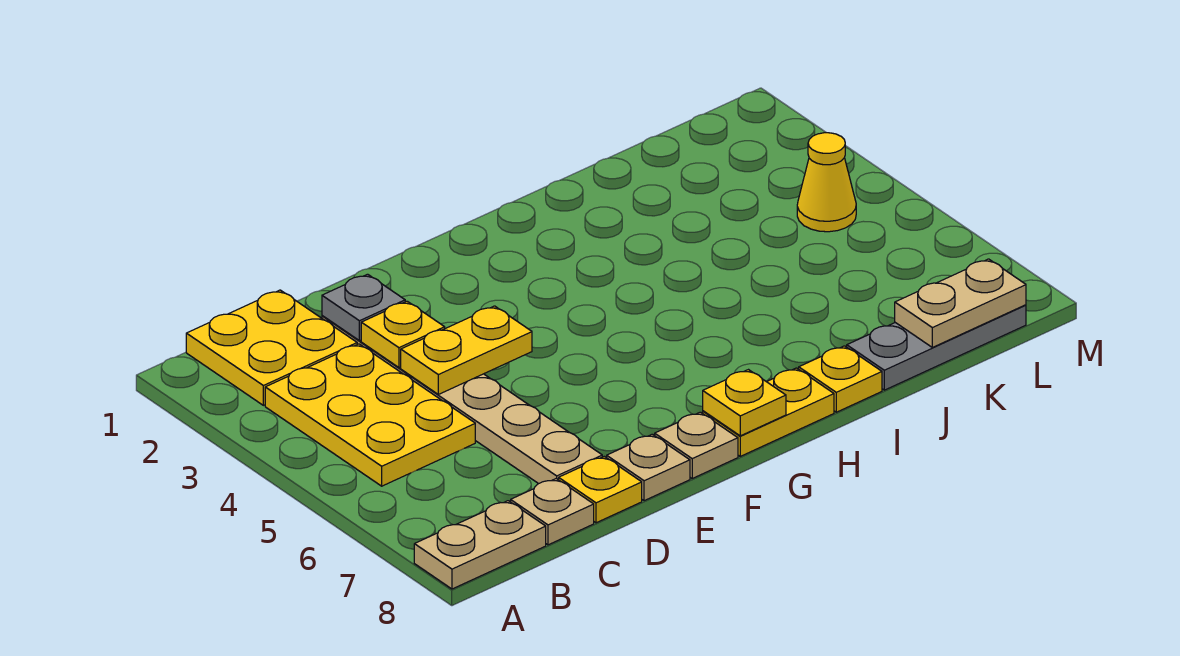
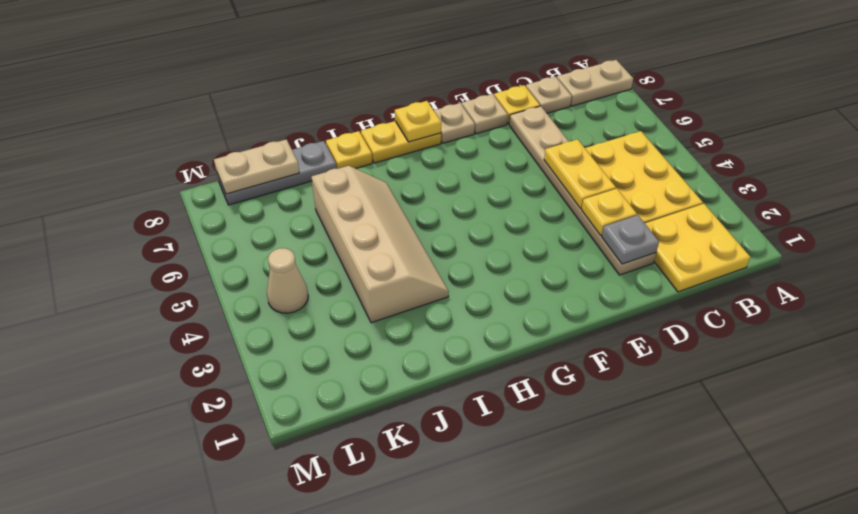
yellow 1x2 plate [401,306,532,394] -> yellow 1x2 plate turned to [544,139,616,209]
none -> tan 2x4 slope [312,166,449,323]
yellow 1x1 cone [797,133,856,232] -> tan 1x1 cone [267,248,308,313]

